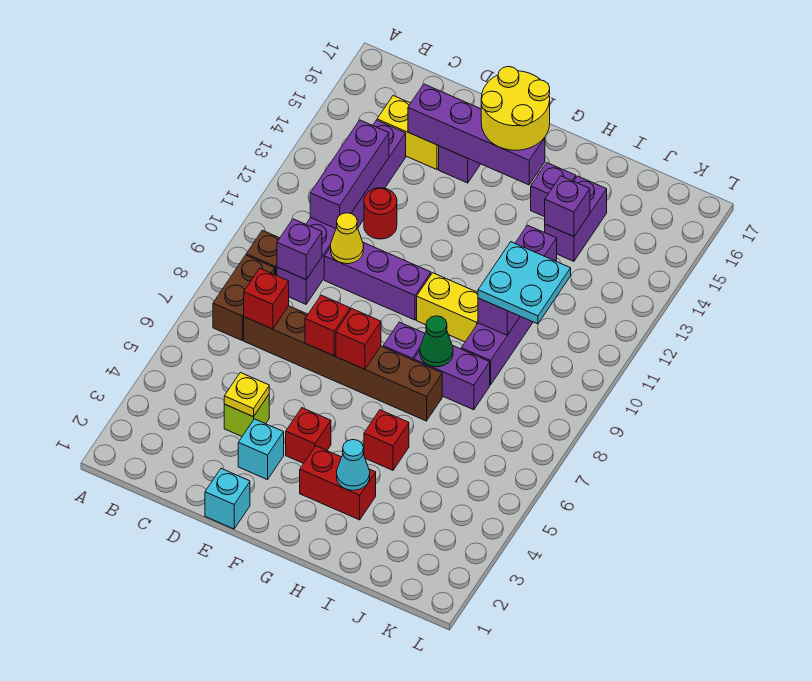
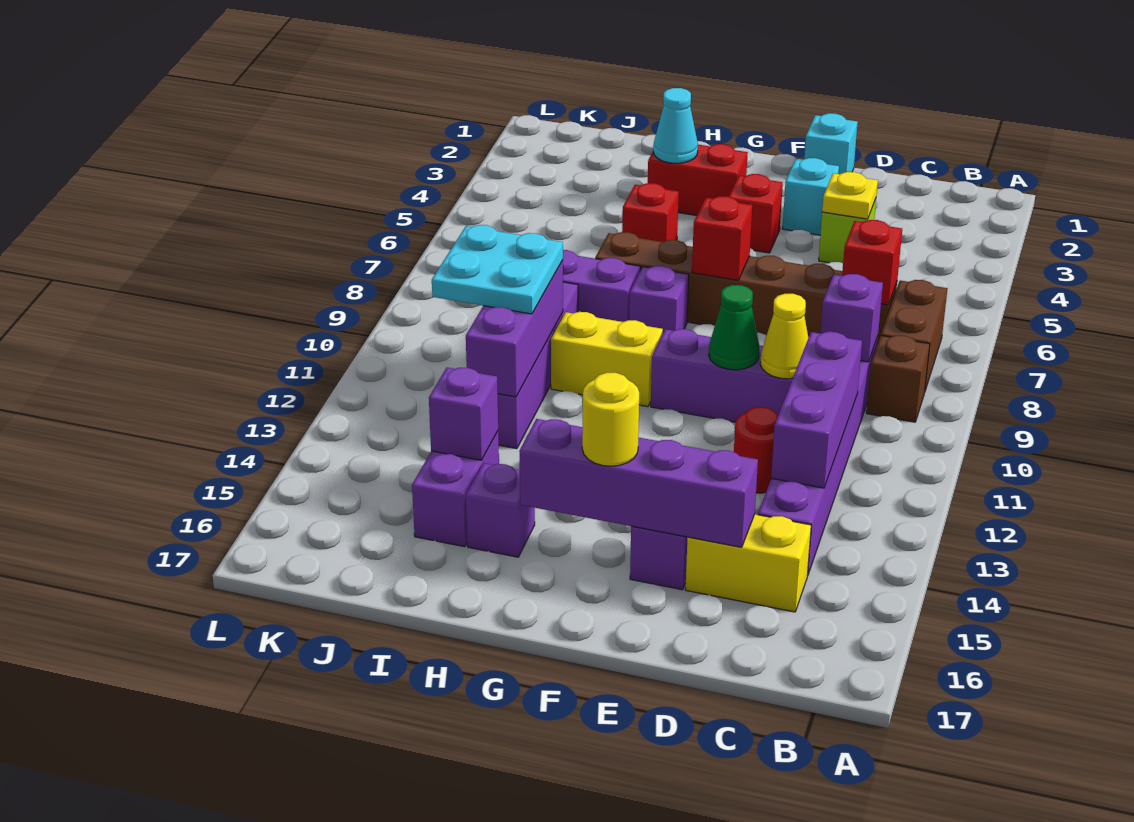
red 1x1 brick [305,295,350,356] -> none
yellow 2x2 round brick [481,66,550,150] -> yellow 1x1 round brick [582,373,639,466]
green 1x1 cone [420,316,453,367] -> green 1x1 cone moved to [709,285,760,370]

